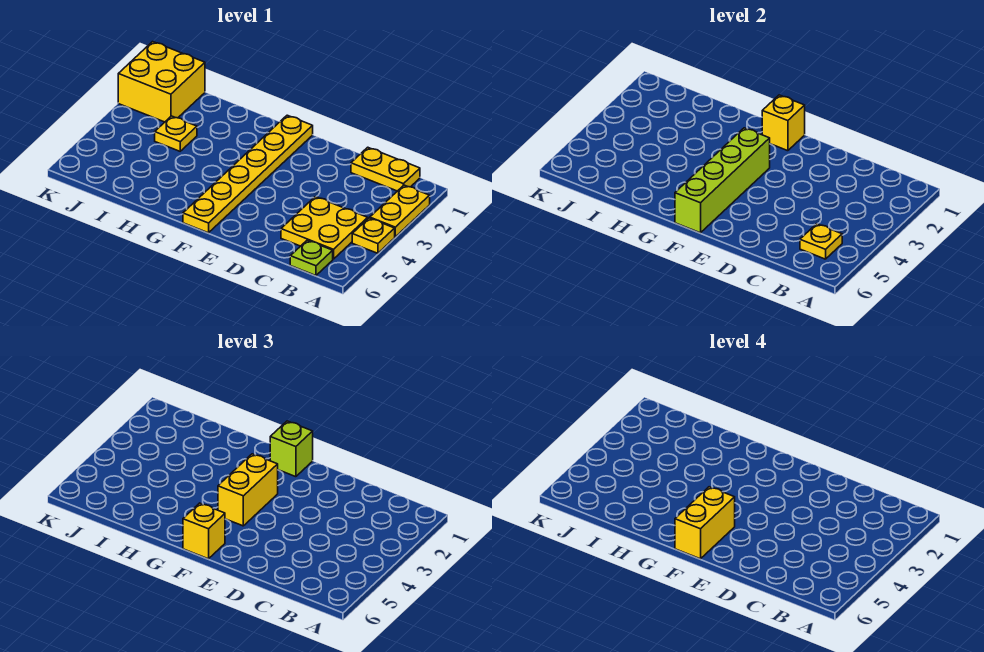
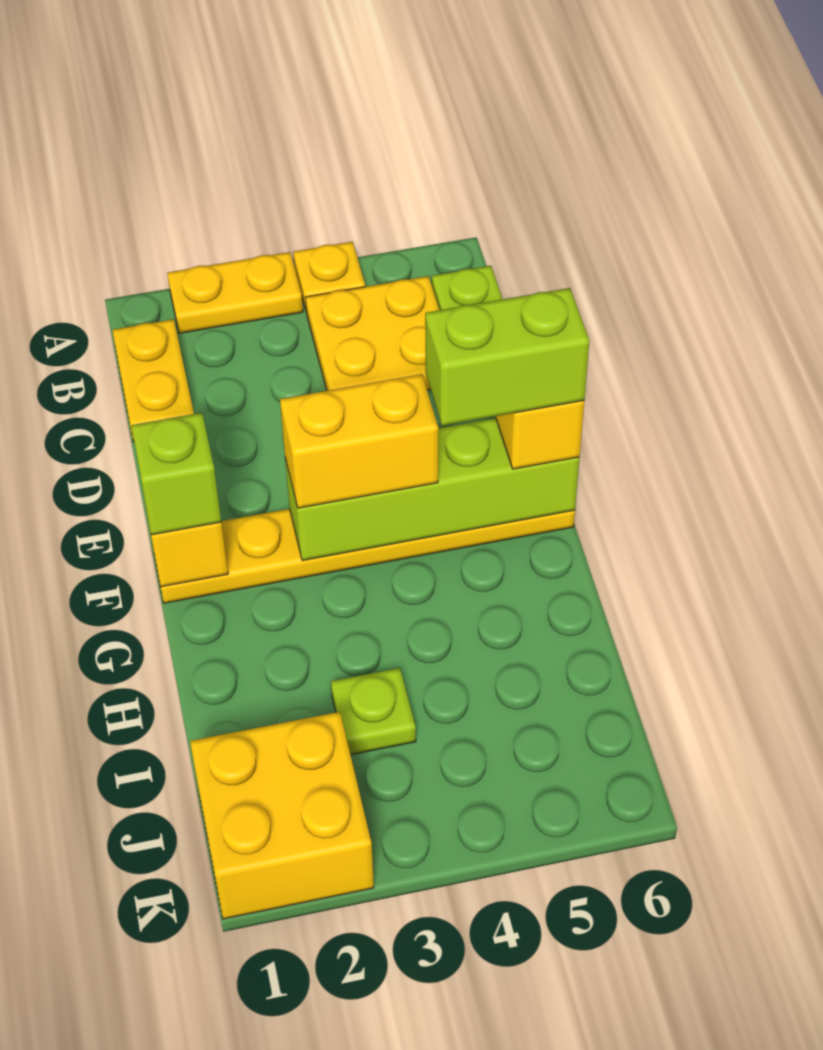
yellow 1x1 plate [800,224,842,259] -> none
yellow 1x2 brick [675,487,735,559] -> lime 1x2 brick [425,288,590,426]
yellow 1x1 plate [155,116,197,151] -> lime 1x1 plate [331,668,416,755]

